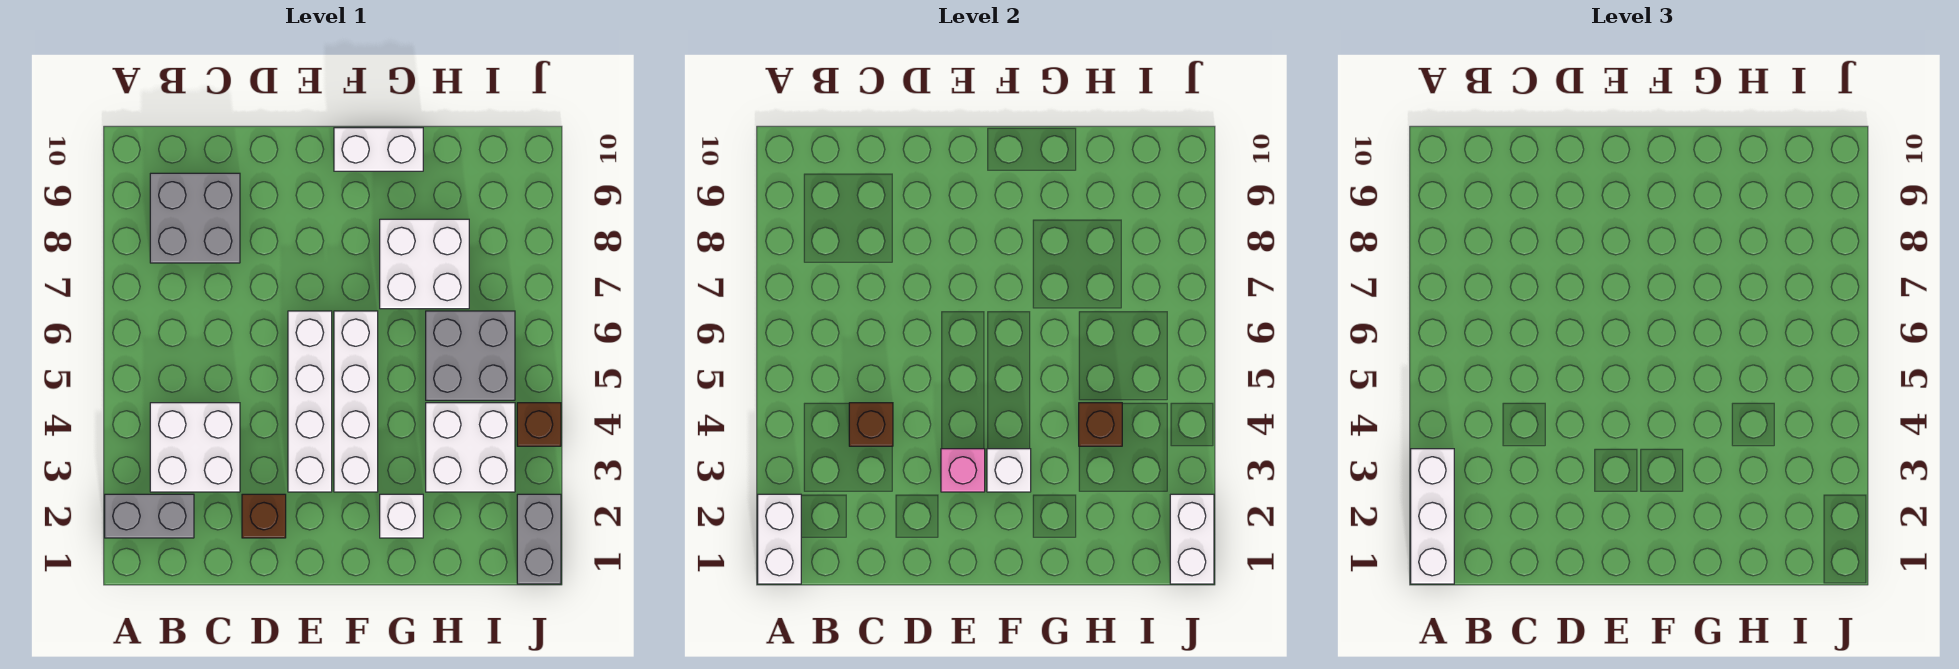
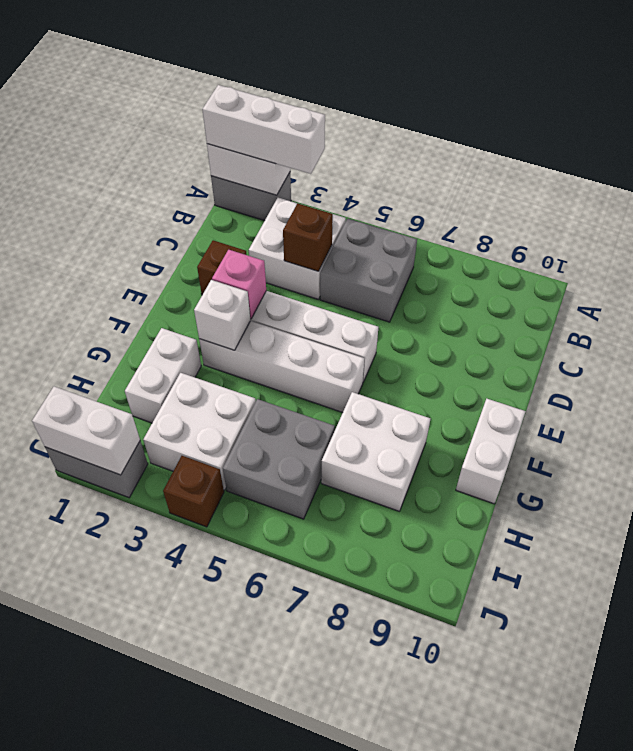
grey 1x2 brick [105,494,194,538] -> grey 1x2 brick turned to [211,173,291,221]
grey 2x2 brick [150,173,240,263] -> grey 2x2 brick moved to [320,218,417,322]
white 1x1 brick [380,494,423,538] -> white 1x2 brick [125,328,201,423]
brown 1x1 brick [1079,403,1122,446] -> none

